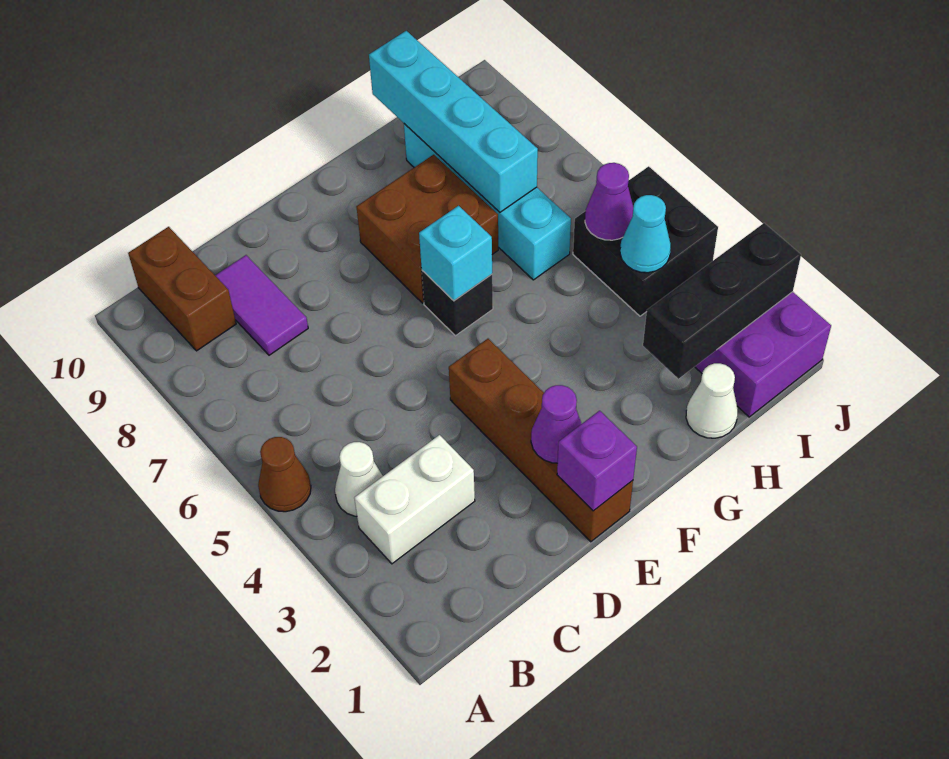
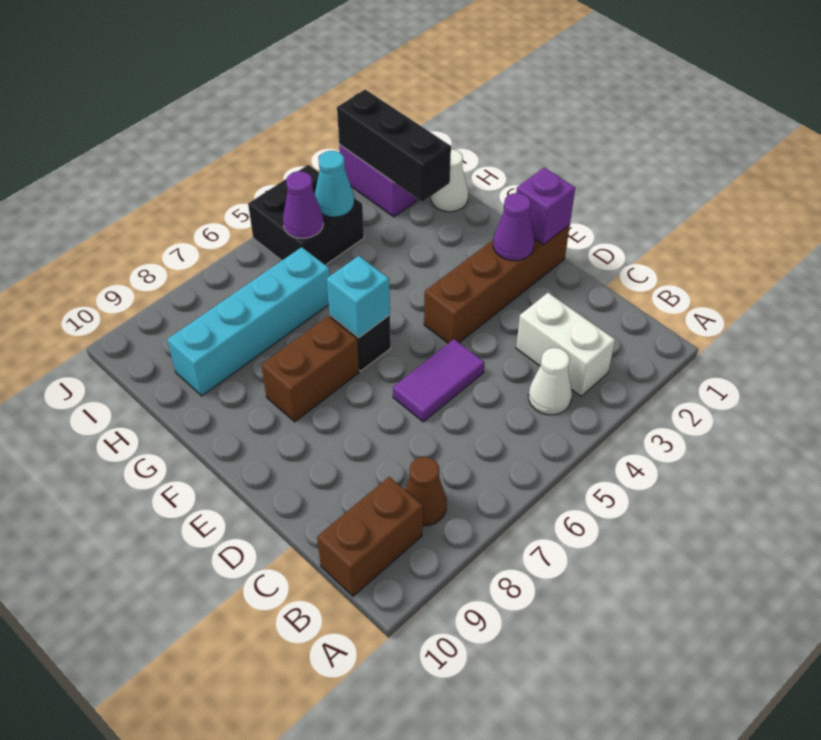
brown 1x1 cone [258,437,311,512] -> brown 1x1 cone moved to [405,457,447,526]
purple 1x2 tile [215,255,308,355] -> purple 1x2 tile moved to [393,339,485,422]
brown 2x2 brick [357,155,498,303] -> brown 1x2 brick [261,316,359,422]
cyan 1x4 brick [369,31,538,212] -> none

